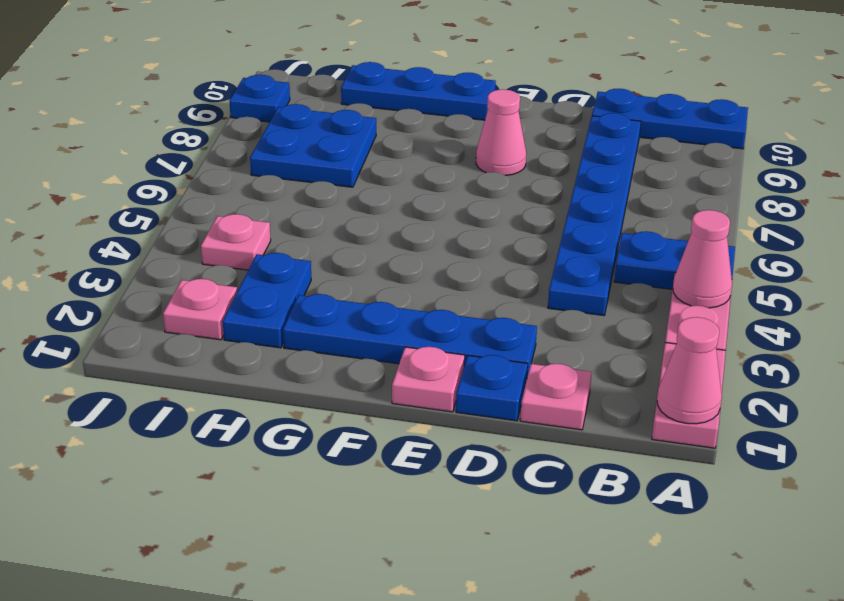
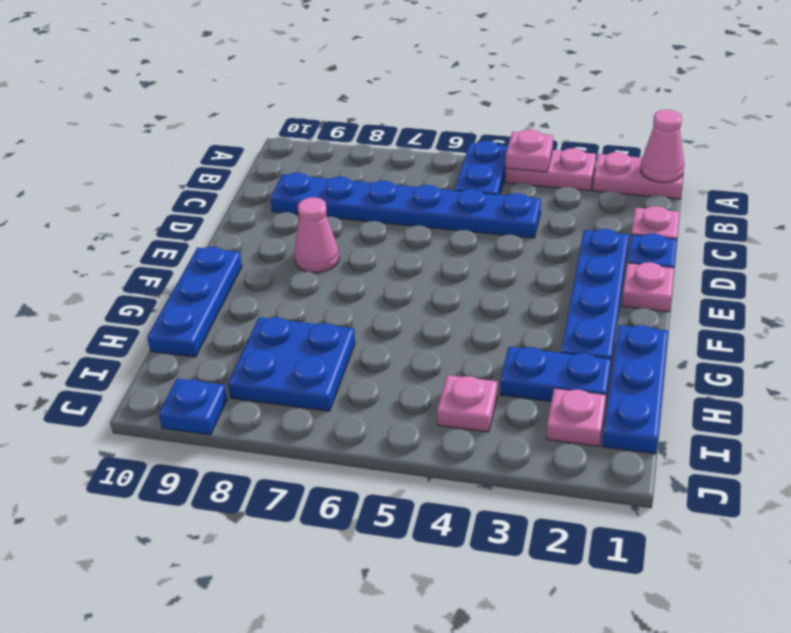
pink 1x1 cone [673,210,732,308] -> pink 1x1 plate [506,130,553,172]
blue 1x3 plate [592,89,748,149] -> blue 1x3 plate moved to [602,325,668,454]

